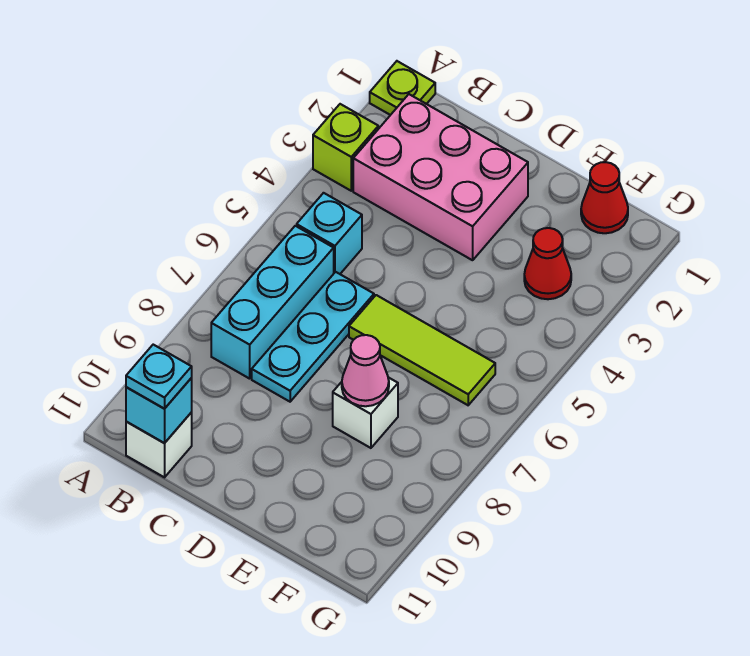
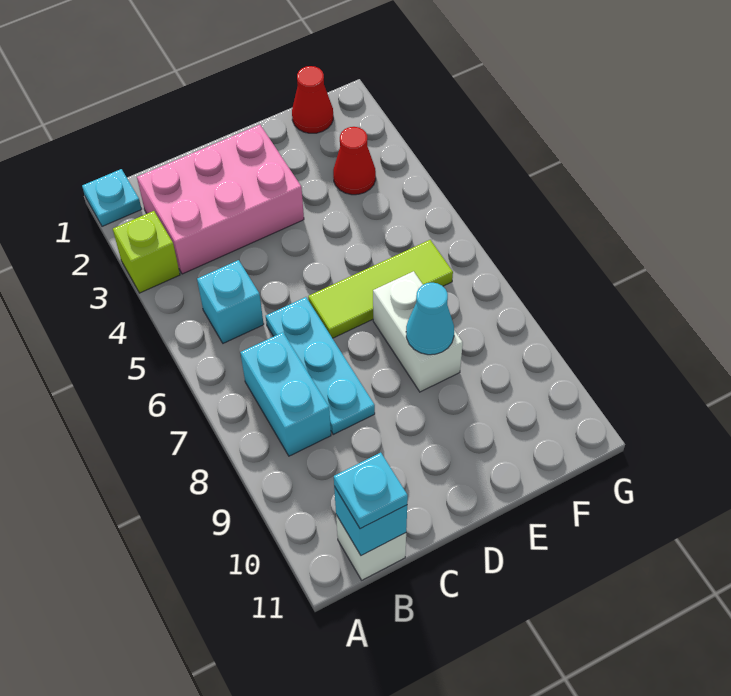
lime 1x1 plate [370,61,435,115] -> cyan 1x1 plate [82,169,142,226]
cyan 1x3 brick [211,226,334,379] -> cyan 1x2 brick [240,332,331,456]
white 1x1 brick [333,377,398,448] -> white 1x2 brick [373,271,463,392]
pink 1x1 cone [342,335,389,406] -> cyan 1x1 cone [406,283,454,355]

